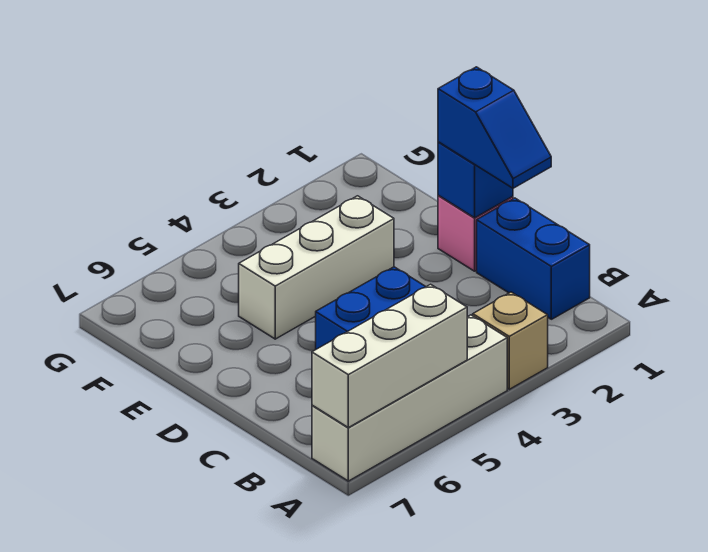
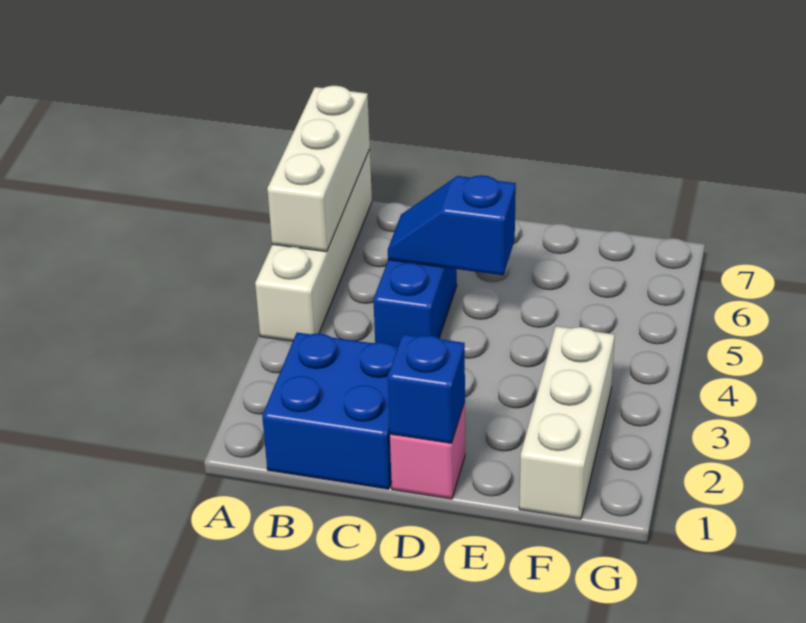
tan 1x1 brick [473,292,548,389] -> none
blue 1x2 brick [477,198,590,319] -> blue 2x2 brick [262,333,398,489]
blue 1x2 slope [438,67,551,188] -> blue 1x2 slope moved to [388,175,516,275]
white 1x3 brick [239,196,394,339] -> white 1x3 brick moved to [519,326,615,519]

